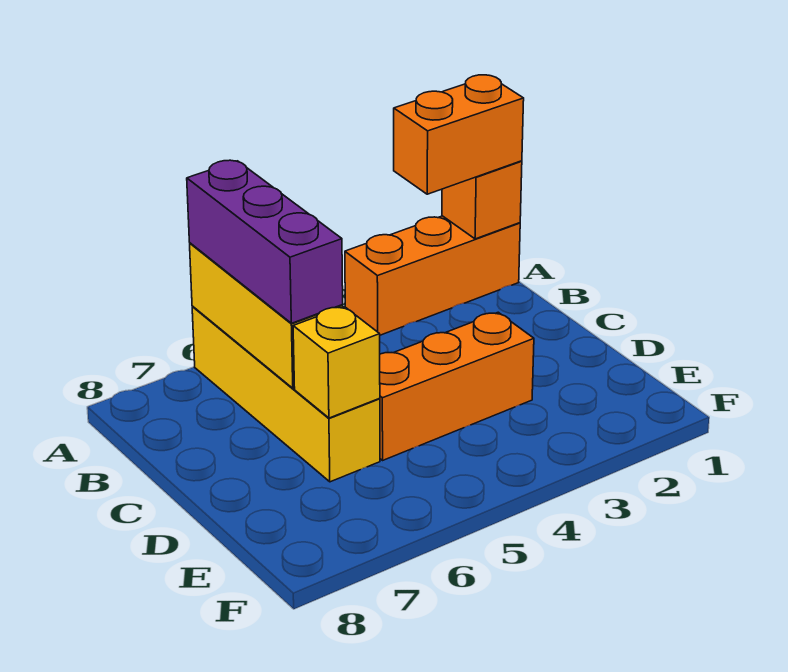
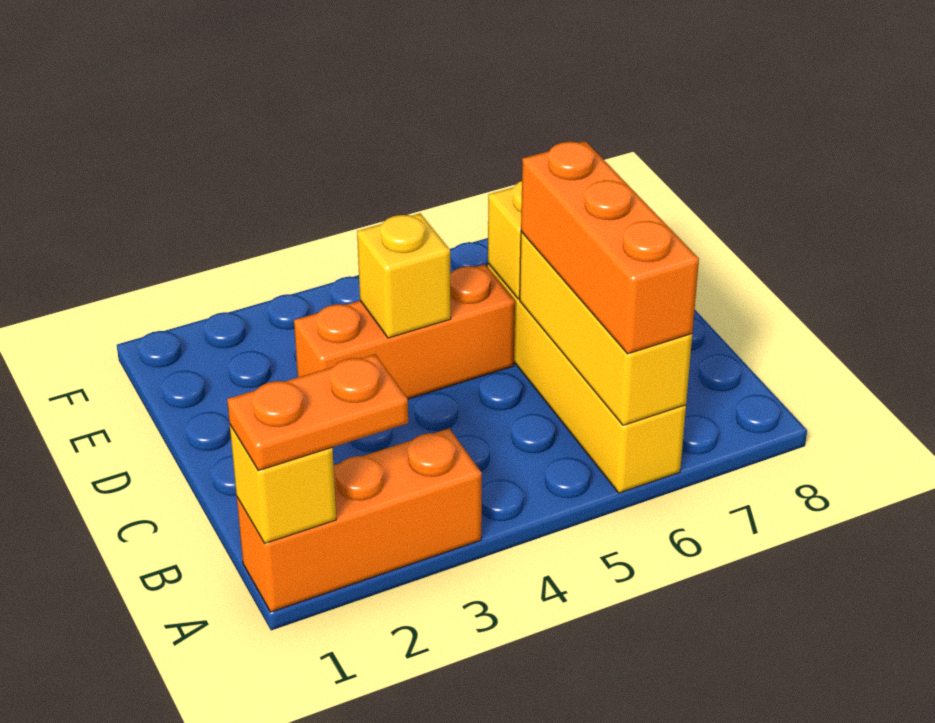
orange 1x1 brick [442,161,522,239] -> yellow 1x1 brick [230,425,336,543]
orange 1x2 brick [394,75,524,194] -> orange 1x2 plate [227,354,408,471]
purple 1x3 brick [187,160,343,323] -> orange 1x3 brick [521,141,699,354]
none -> yellow 1x1 brick [357,213,451,338]

